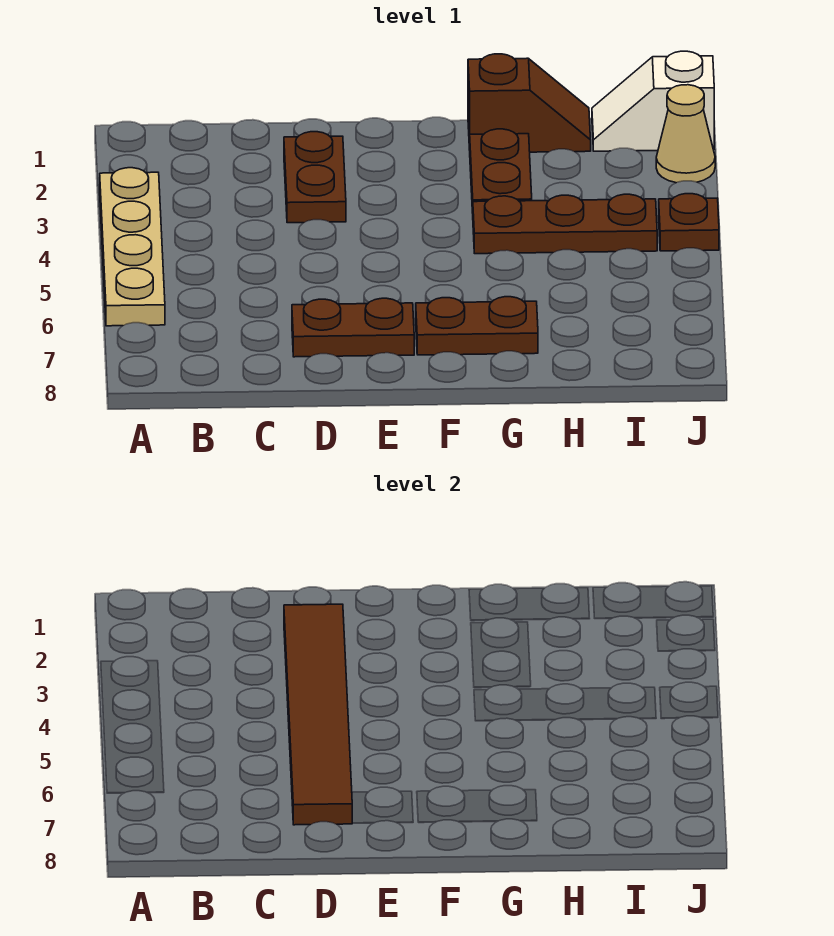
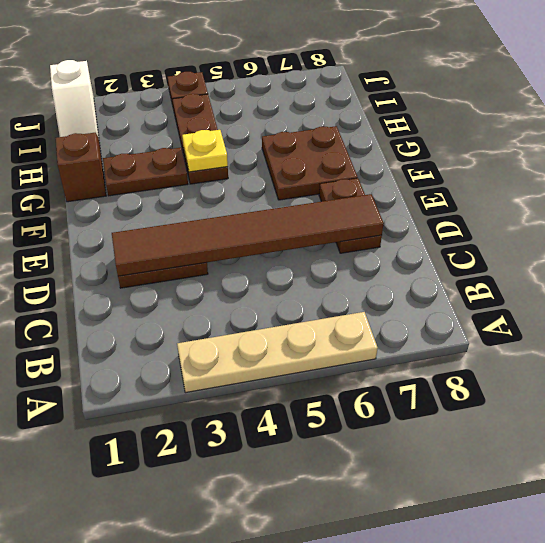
brown 1x2 plate [416,297,538,355] -> brown 2x2 plate [262,126,358,200]
none -> yellow 1x1 plate [182,130,228,172]
tan 1x1 cone [656,85,715,183] -> none

